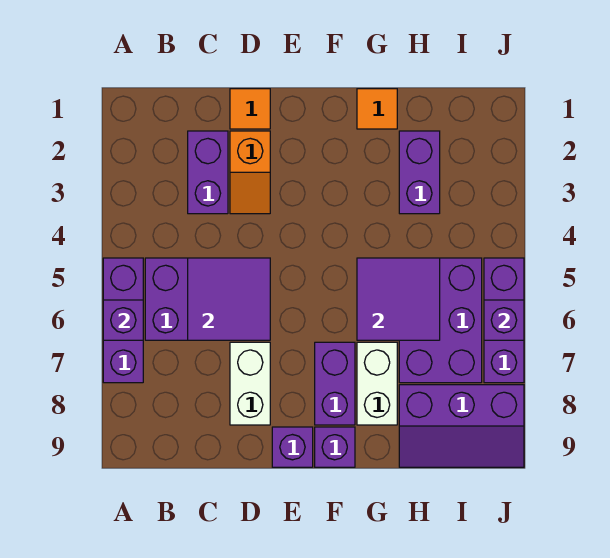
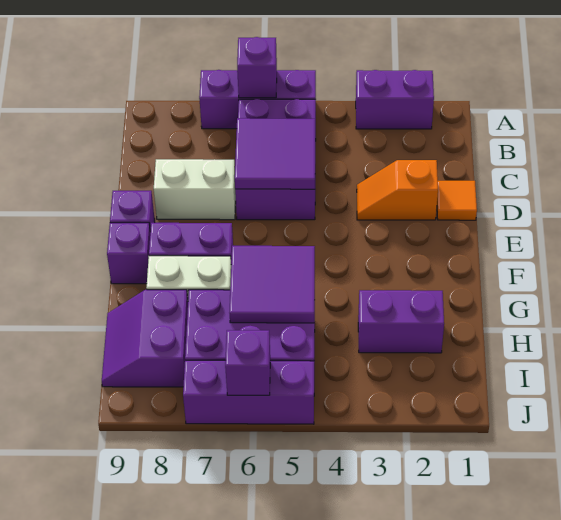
purple 1x2 brick [188,131,228,214] -> purple 1x2 brick moved to [356,70,434,129]
orange 1x1 tile [357,89,397,129] -> none
purple 2x3 slope [399,385,524,467] -> purple 2x2 slope [102,290,188,387]

